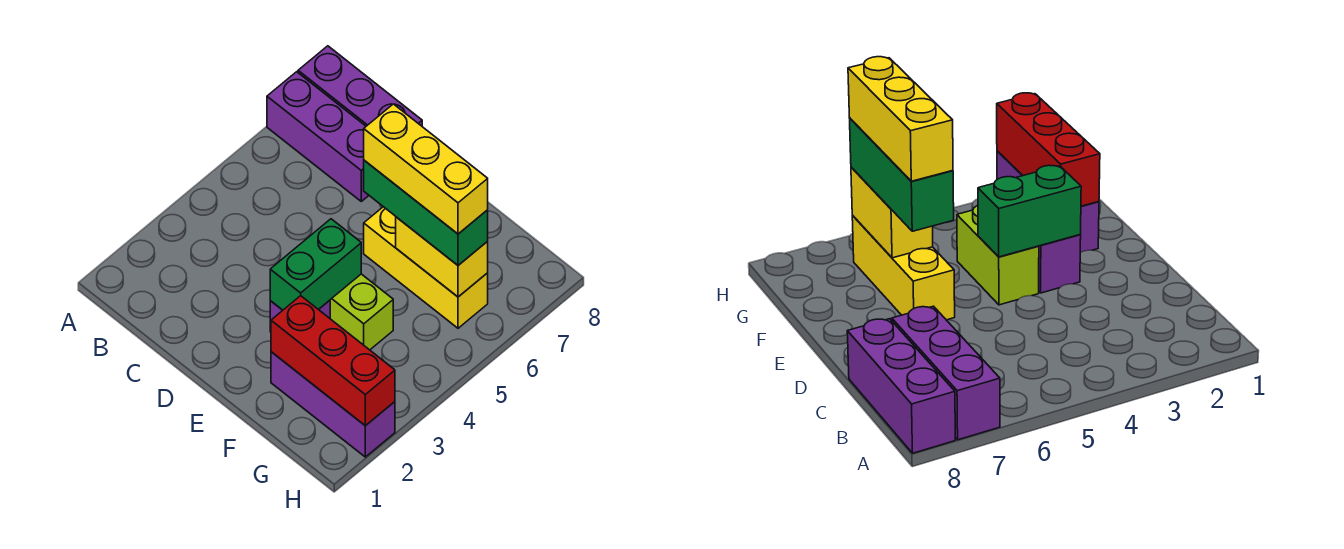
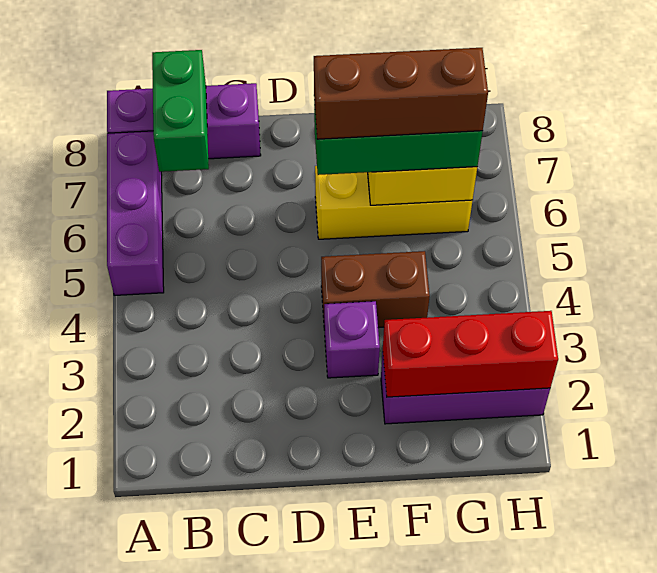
purple 1x3 brick [267,72,369,201] -> purple 1x3 brick turned to [107,131,164,295]
green 1x2 brick [270,219,361,310] -> green 1x2 brick moved to [152,50,209,172]
lime 1x2 brick [330,274,393,350] -> brown 1x2 brick [321,251,430,330]
yellow 1x3 brick [364,104,488,234] -> brown 1x3 brick [314,48,488,139]

